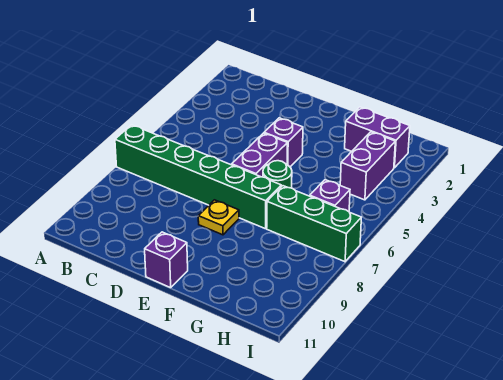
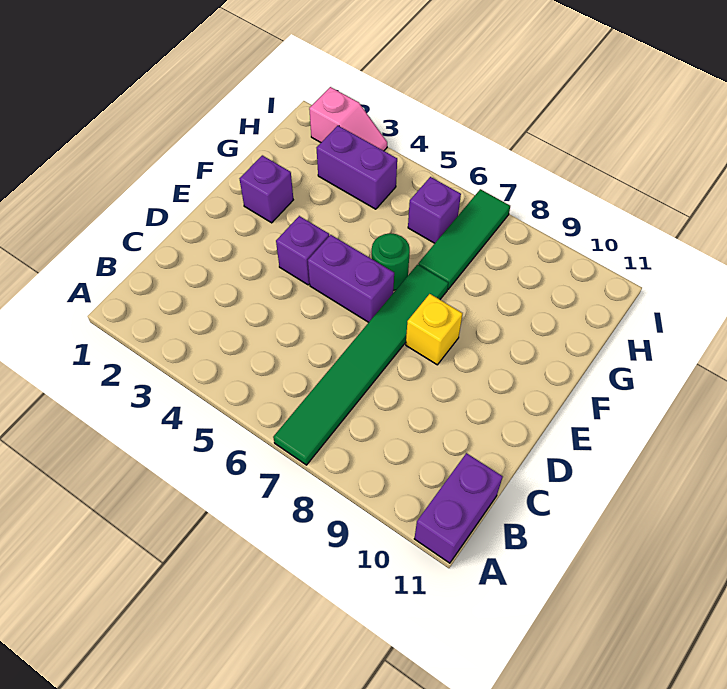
green 1x6 brick [115,125,281,229] -> green 1x6 tile [273,265,448,465]
yellow 1x1 plate [198,200,239,235] -> yellow 1x1 brick [406,294,463,365]
purple 1x1 brick [145,232,188,288] -> purple 1x1 brick moved to [240,155,293,223]
purple 1x2 brick [345,107,410,168] -> purple 1x2 brick moved to [414,453,503,563]
green 1x3 brick [267,186,361,262] -> green 1x3 tile [418,189,510,289]
none -> pink 1x2 slope [309,87,387,151]

